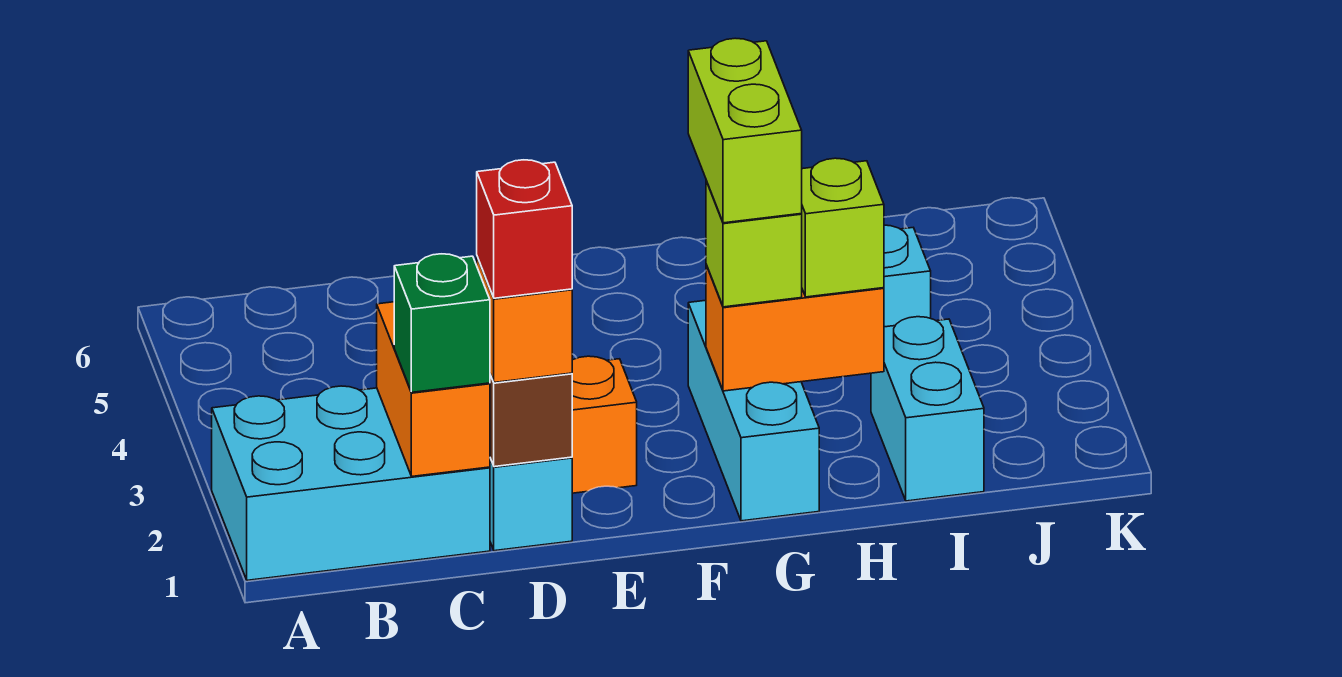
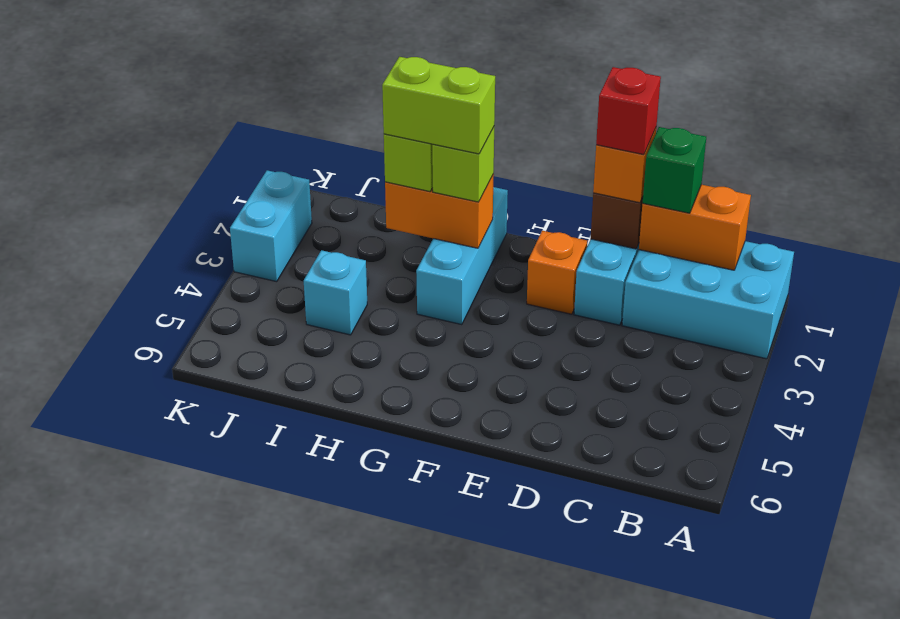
orange 1x2 brick [377,302,490,476] -> orange 1x2 brick turned to [639,185,751,270]
lime 1x2 brick [688,38,802,223] -> lime 1x2 brick turned to [382,57,495,154]
cyan 1x2 brick [871,317,984,501] -> cyan 1x2 brick moved to [230,170,312,282]

